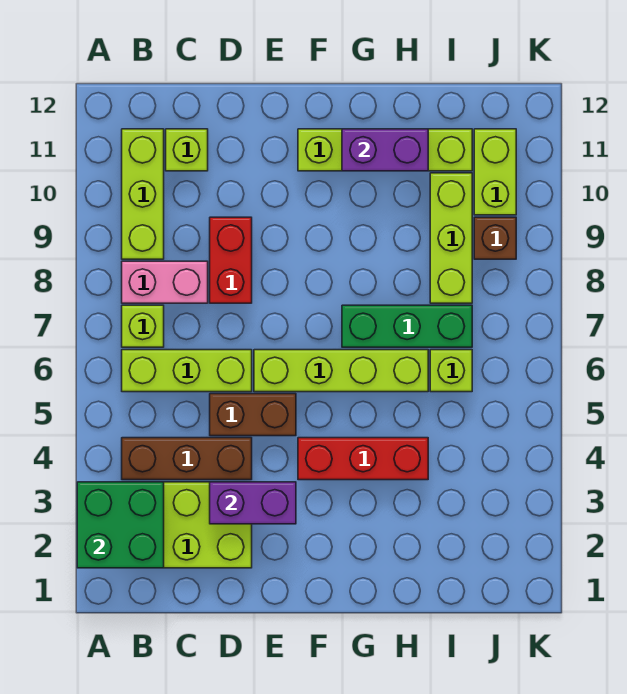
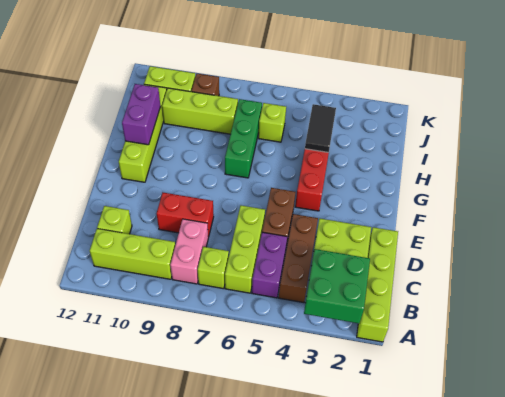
purple 1x2 brick [210,482,296,524] -> purple 1x2 brick moved to [252,232,287,298]
lime 1x4 brick [254,350,428,392] -> lime 1x4 brick moved to [357,227,398,342]
none -> black 1x2 tile [305,104,336,152]

